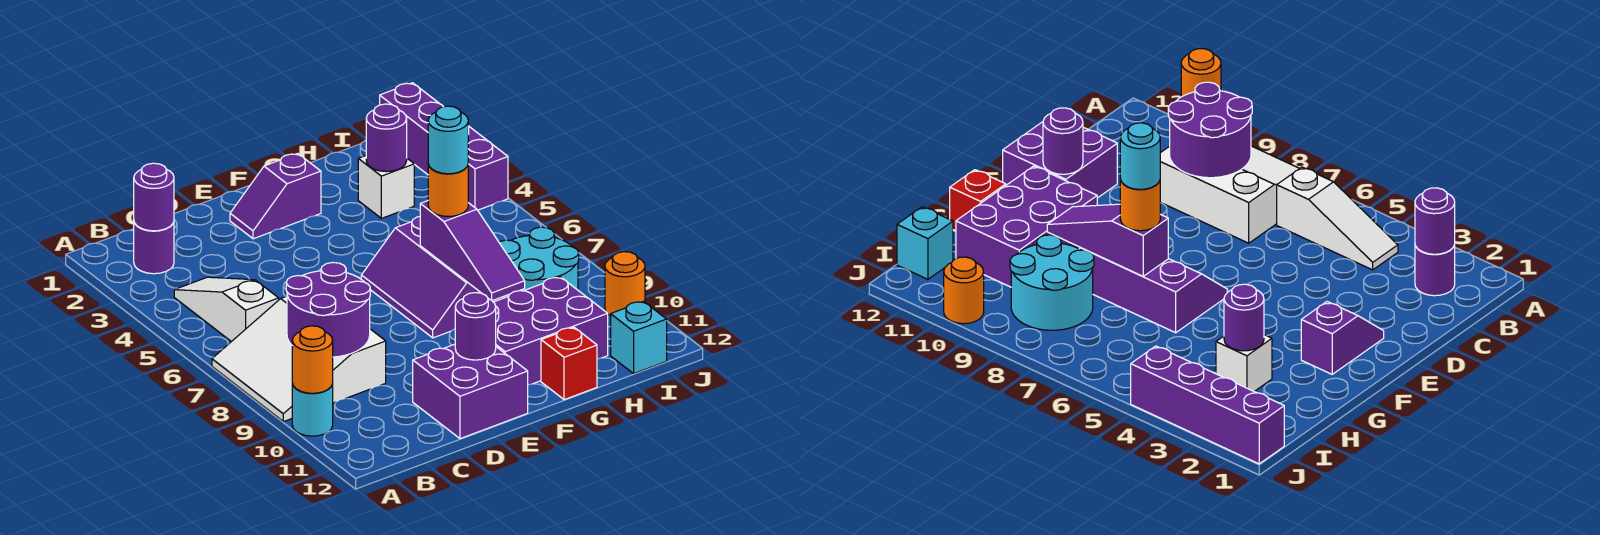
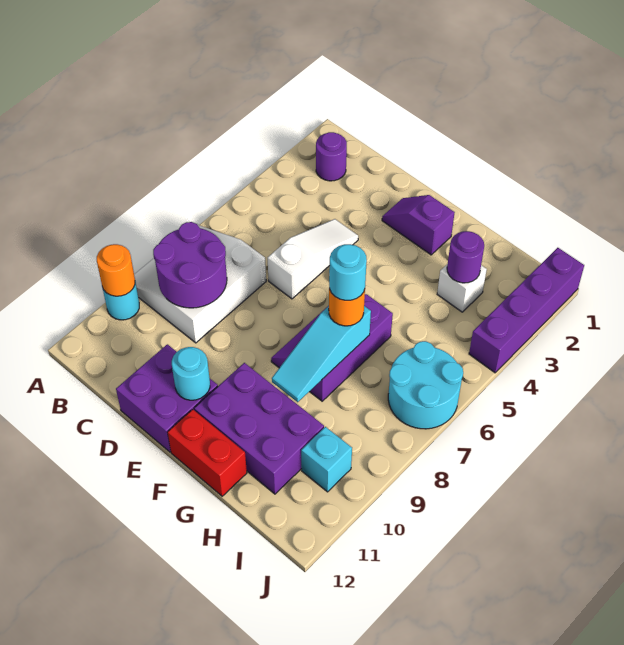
purple 1x1 round brick [134,163,174,231] -> none
white 1x3 slope [174,277,279,342] -> white 1x3 slope moved to [268,219,358,299]
purple 1x1 round brick [455,293,496,360] -> cyan 1x1 round brick [172,347,210,400]
purple 1x3 slope [420,201,525,301] -> cyan 1x3 slope [272,306,371,402]
red 1x1 brick [541,328,597,400] -> red 1x2 brick [167,409,247,496]
cyan 2x2 round brick [499,227,579,299] -> cyan 2x2 round brick moved to [388,341,463,429]
cyan 1x1 brick [611,301,667,373] -> cyan 1x1 brick moved to [301,427,352,492]
orange 1x1 round brick [605,252,645,316] -> none

